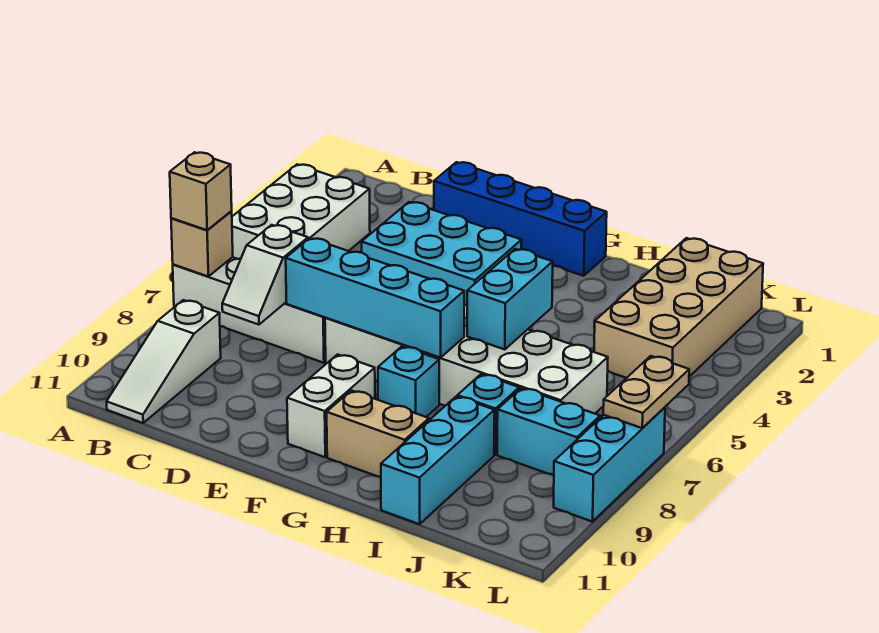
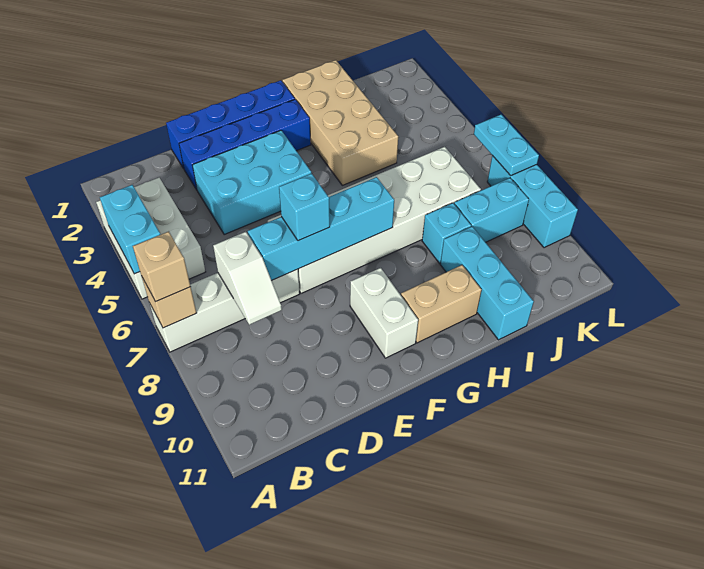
white 1x3 slope [107,300,221,423] -> none
none -> blue 1x4 brick [179,99,311,190]
cyan 1x1 brick [378,346,439,417] -> cyan 1x1 brick moved to [279,173,330,241]
cyan 1x2 brick [467,249,553,350] -> cyan 1x2 brick moved to [100,185,160,274]
tan 2x4 brick [594,238,763,378] -> tan 2x4 brick moved to [282,60,398,185]
tan 1x2 plate [603,356,689,428] -> cyan 1x2 plate [474,115,539,176]

